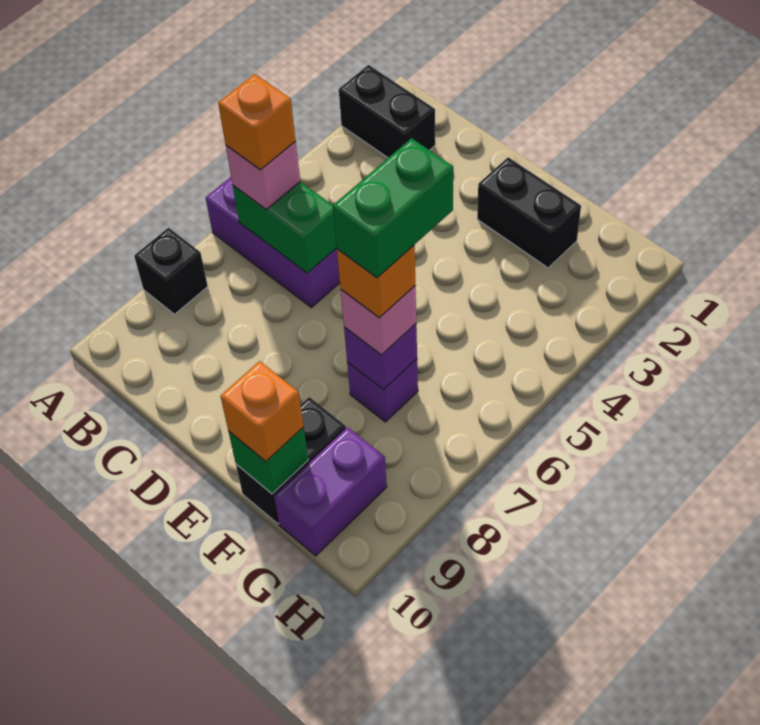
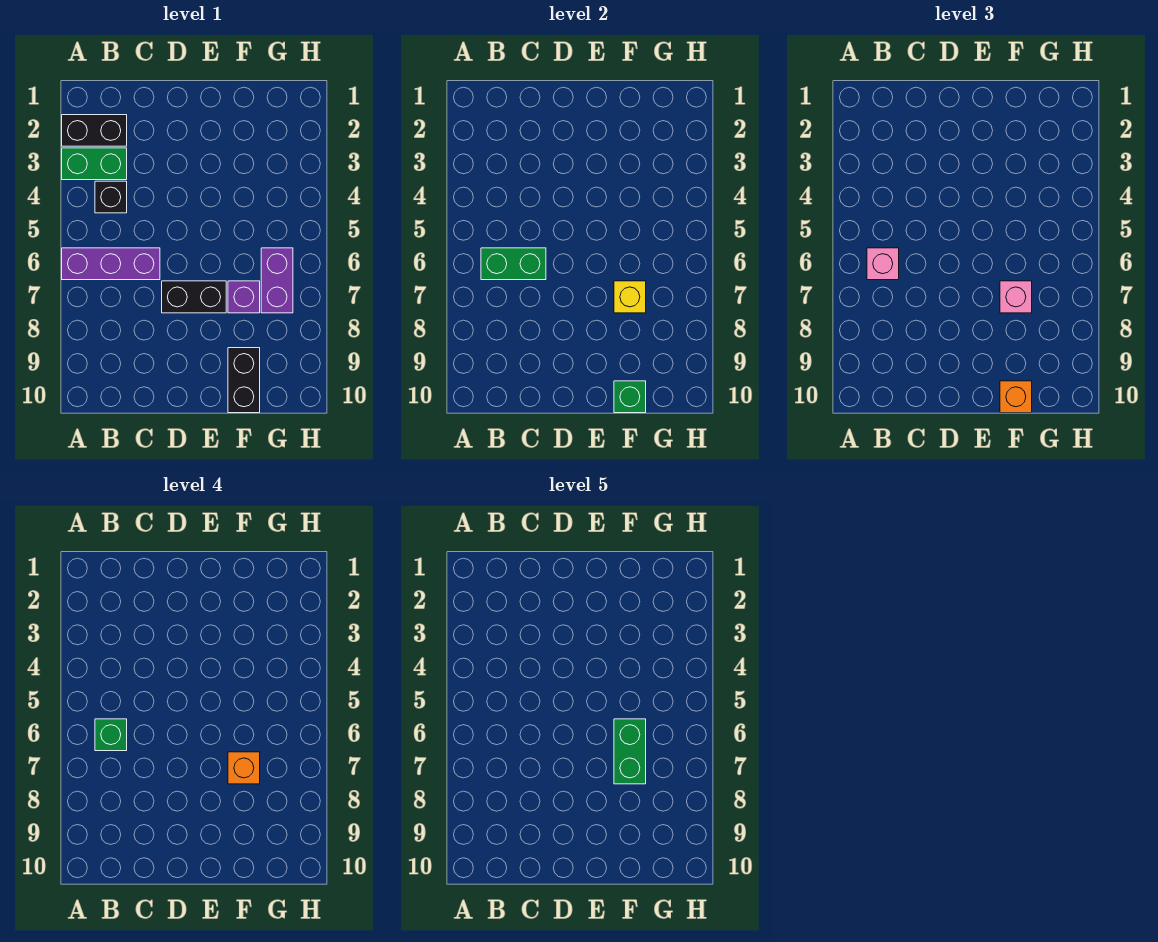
none -> green 1x2 brick [62,148,127,180]
black 1x1 brick [134,228,208,314] -> black 1x1 brick moved to [95,181,127,213]
orange 1x1 brick [218,74,296,170] -> green 1x1 brick [95,719,127,751]
black 1x2 brick [477,157,581,268] -> black 1x2 brick moved to [162,281,226,313]
purple 1x1 brick [344,324,417,390] -> yellow 1x1 brick [614,281,646,313]
purple 1x2 brick [274,427,387,556] -> purple 1x2 brick moved to [261,248,293,313]

